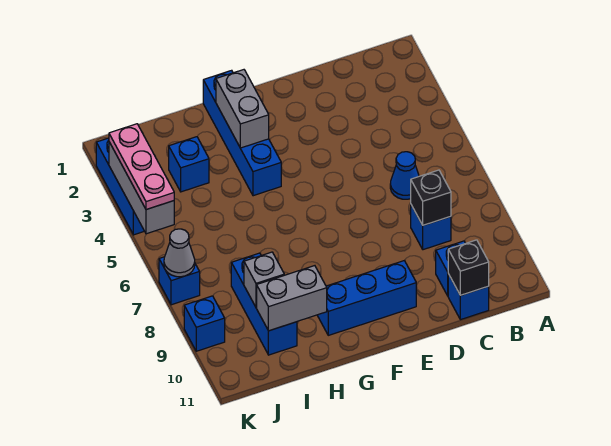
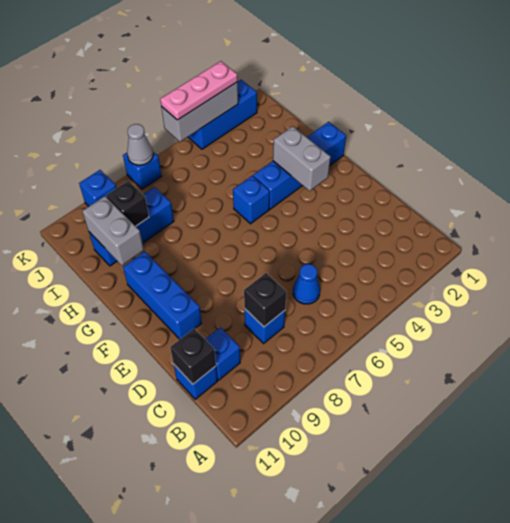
grey 1x2 brick [216,70,269,148] -> grey 1x2 brick turned to [273,126,331,191]
blue 1x1 brick [169,137,209,192] -> blue 1x1 brick moved to [233,176,270,224]
grey 1x1 brick [244,252,284,307] -> black 1x1 brick [106,181,149,226]

